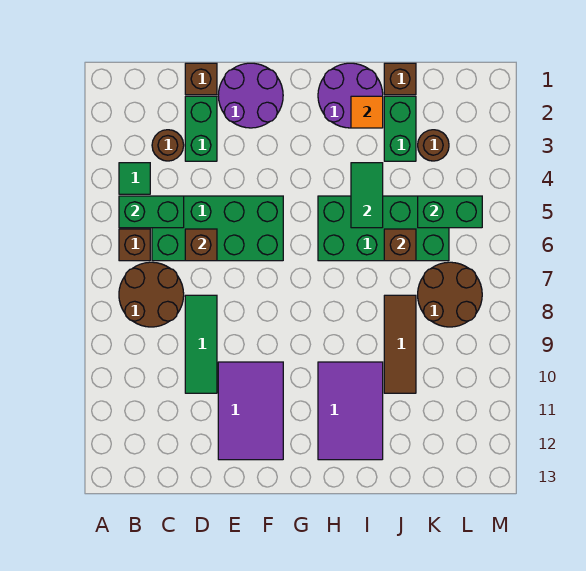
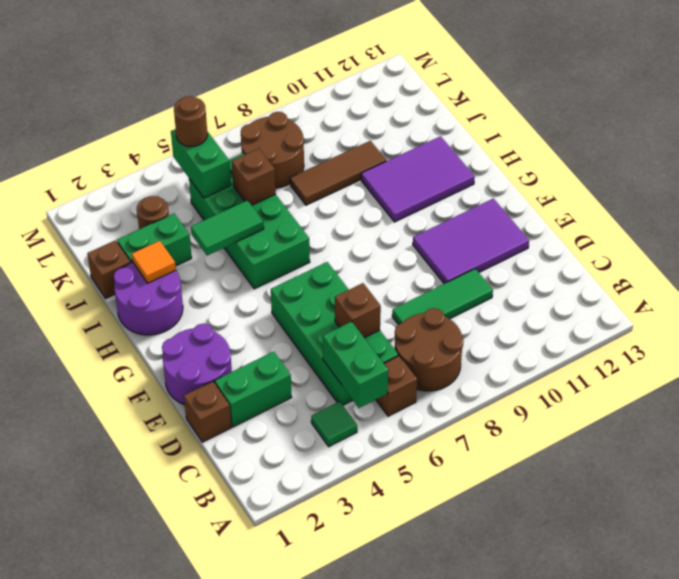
brown 1x1 round brick [152,130,184,161] -> brown 1x1 round brick moved to [174,96,207,147]

